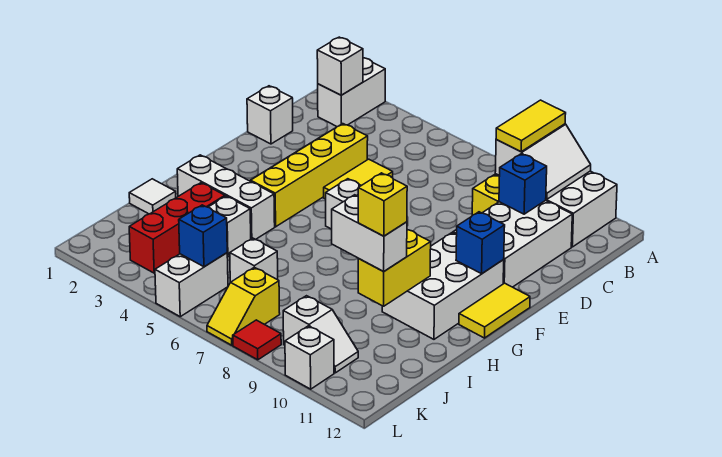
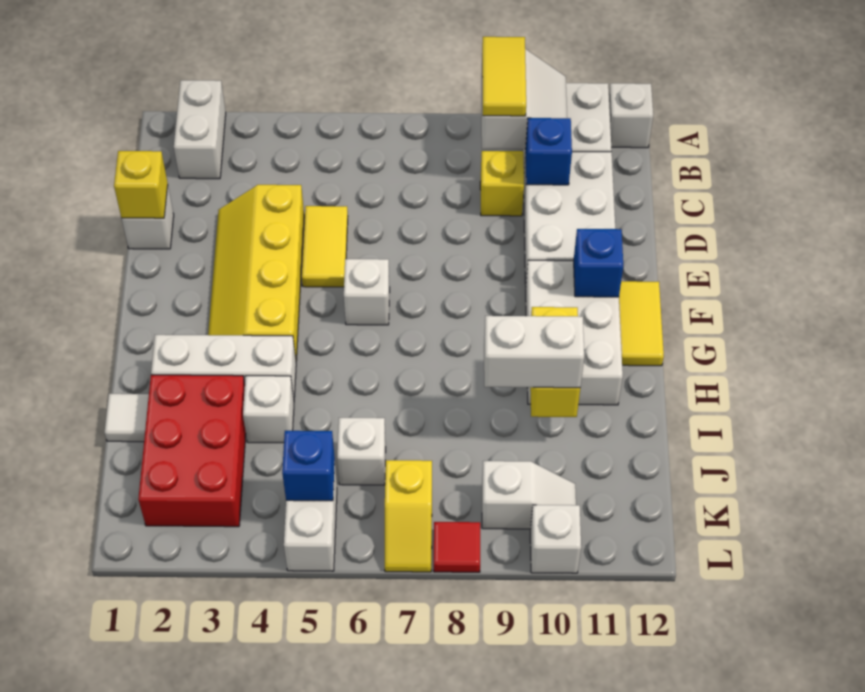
white 1x1 brick [317,37,363,95] -> white 1x1 brick moved to [609,83,653,148]
red 1x3 brick [129,183,225,273] -> red 2x3 brick [138,375,246,527]
yellow 1x1 brick [358,173,407,236] -> yellow 1x1 brick moved to [114,151,168,218]

